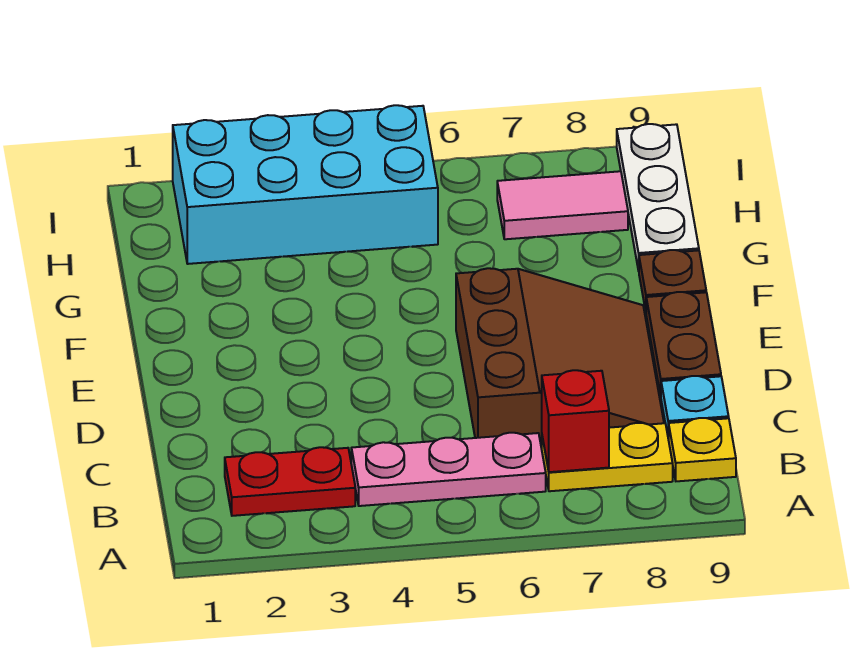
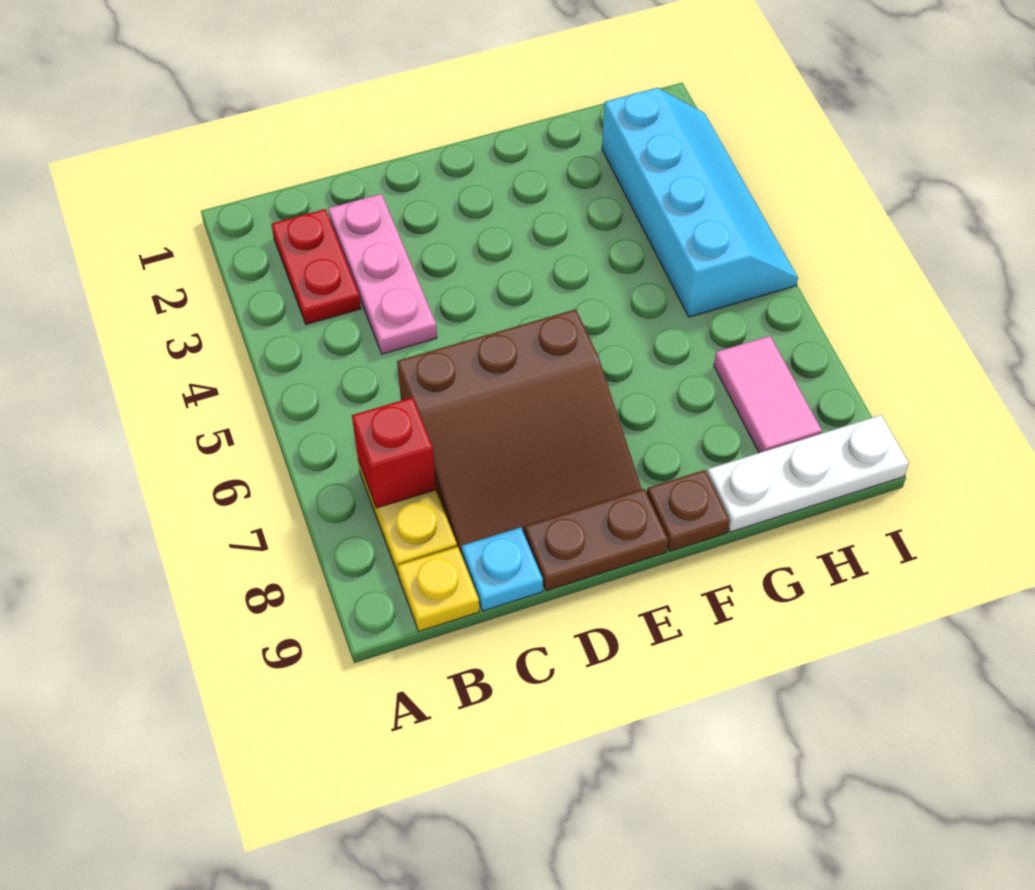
pink 1x3 plate [351,433,546,506] -> pink 1x3 plate moved to [328,194,437,354]
cyan 2x4 brick [173,105,438,264] -> cyan 2x4 slope [602,88,798,317]

